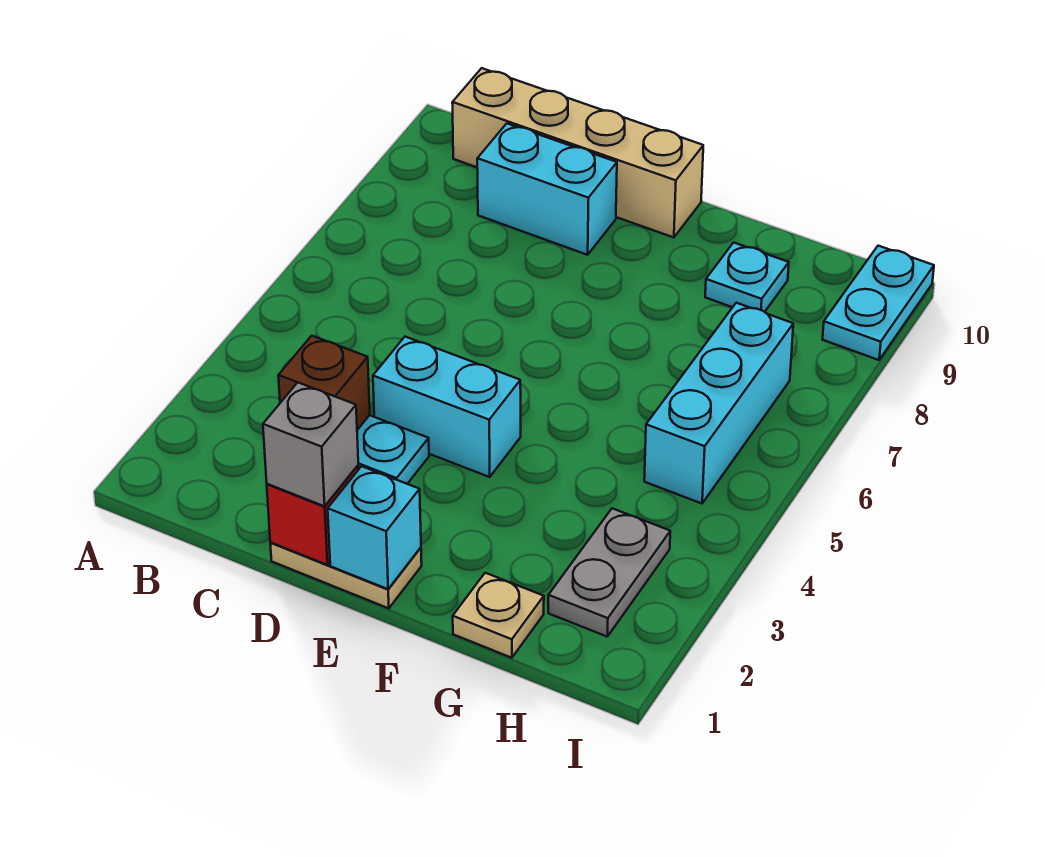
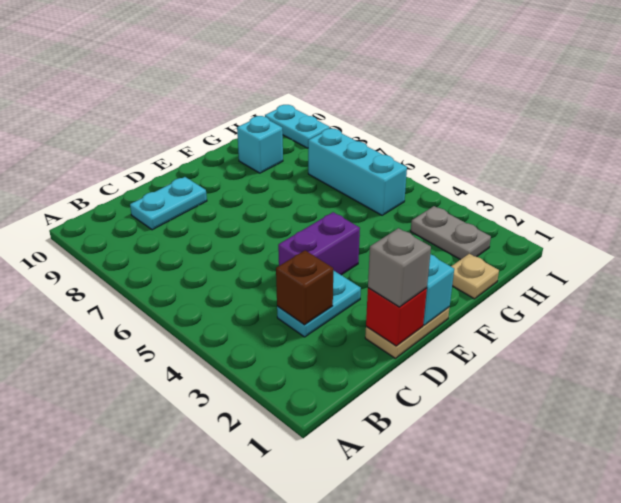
tan 1x4 brick [452,68,703,238] -> none
cyan 1x2 brick [477,124,617,255] -> cyan 1x2 plate [130,177,207,230]
cyan 1x2 brick [373,337,521,477] -> purple 1x2 brick [278,212,360,275]
cyan 1x1 plate [705,243,789,312] -> cyan 1x1 brick [237,116,283,173]

